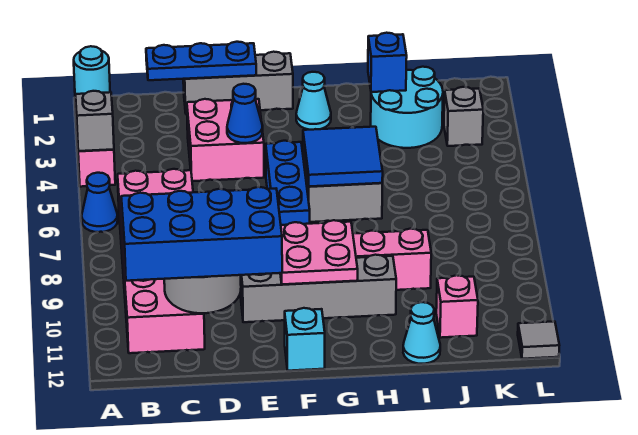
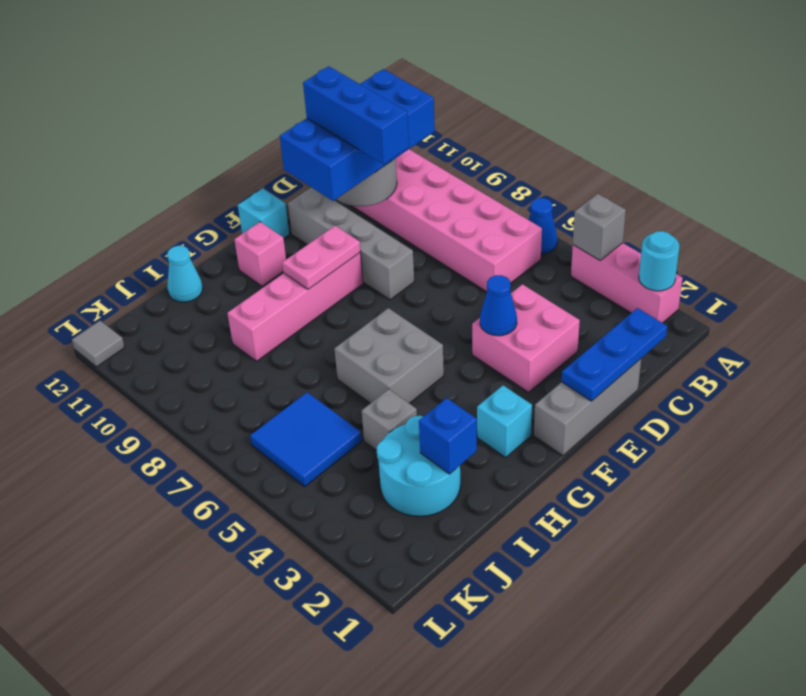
grey 1x4 brick [241,255,396,322] -> grey 1x4 brick turned to [288,187,414,300]
blue 1x3 brick [266,141,310,225] -> blue 1x3 brick moved to [303,66,409,164]
pink 2x2 plate [280,220,358,284] -> pink 1x2 plate [282,226,361,289]
cyan 1x1 cone [296,72,331,130] -> cyan 1x1 brick [477,385,532,457]
blue 2x2 tile [303,127,383,187] -> blue 2x2 tile moved to [250,392,362,487]
pink 1x1 brick [436,275,478,338] -> pink 1x1 brick moved to [234,222,286,286]
grey 1x1 brick [444,87,483,146] -> grey 1x1 brick moved to [362,389,417,451]

